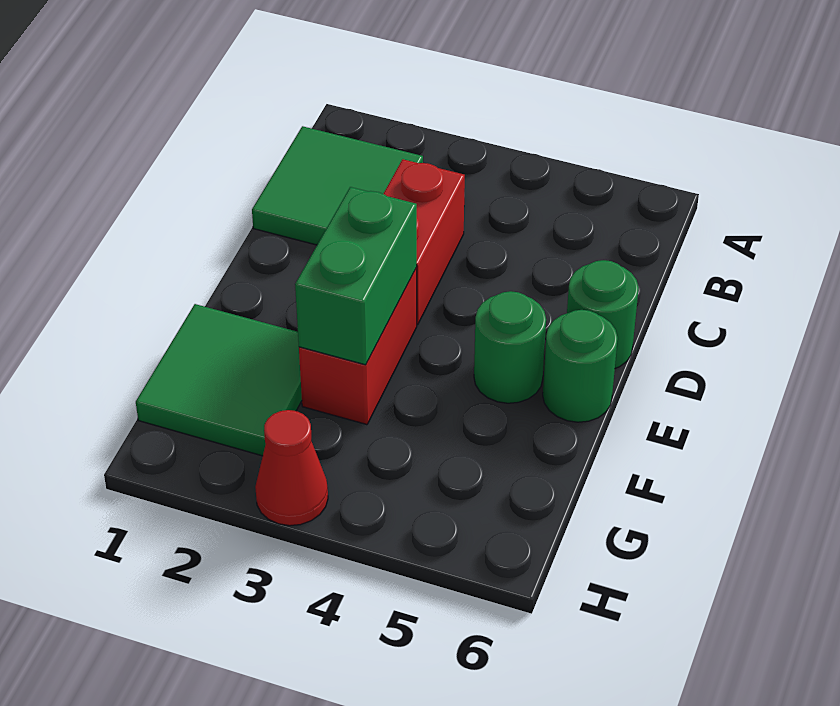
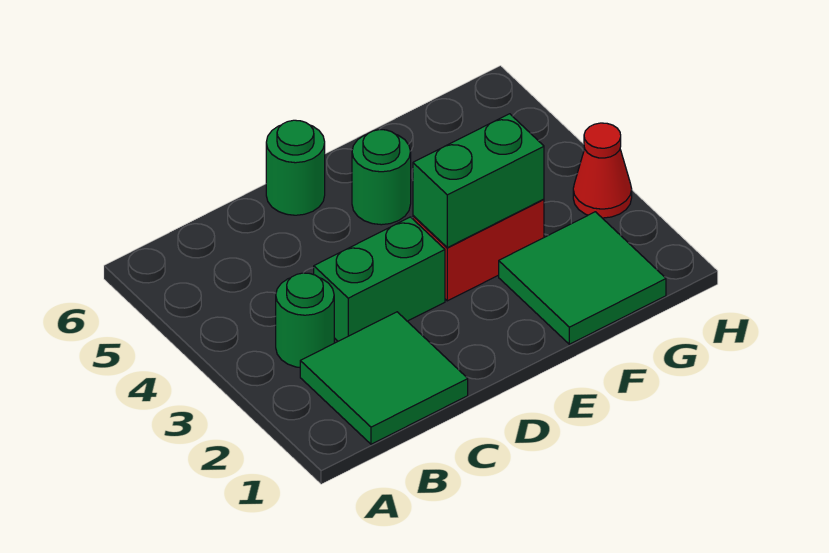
red 1x2 brick [384,159,465,324] -> green 1x2 brick [314,217,445,341]
green 1x1 round brick [543,310,618,422] -> green 1x1 round brick moved to [276,273,334,367]

